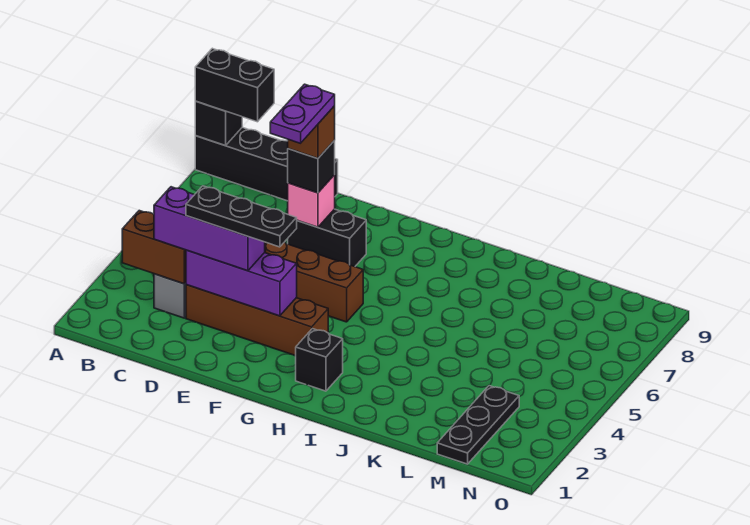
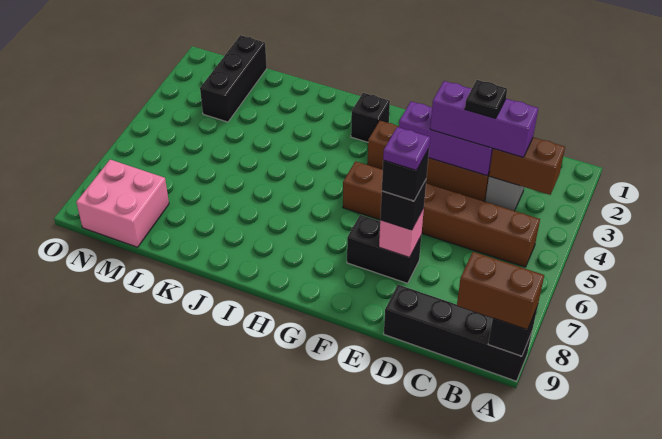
black 1x2 brick [195,48,274,122] -> brown 1x2 brick [457,252,544,330]
black 1x3 plate [186,186,297,247] -> black 1x1 plate [465,80,507,119]
purple 1x2 plate [270,84,335,143] -> purple 1x1 plate [383,127,430,170]
brown 1x1 brick [288,106,335,158] -> black 1x1 brick [382,149,429,201]
black 1x3 plate [437,386,519,464] -> black 1x3 brick [200,35,267,122]
none -> pink 2x2 brick [76,159,169,247]

